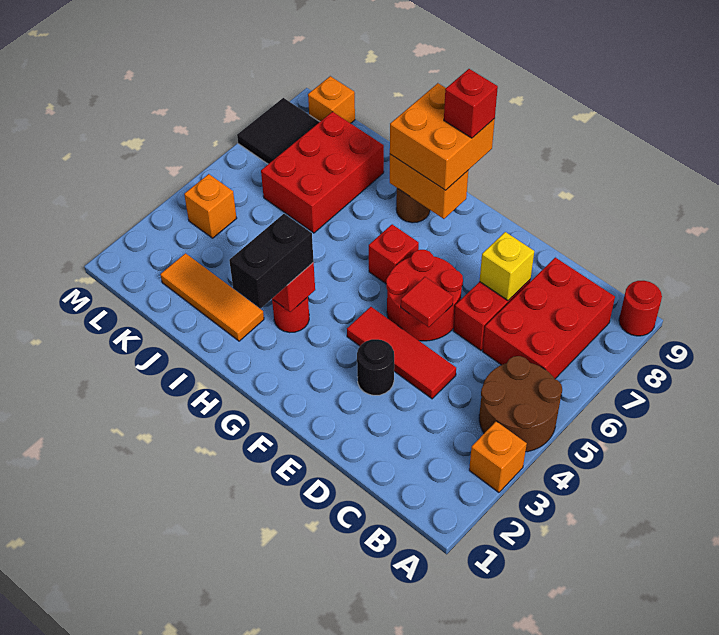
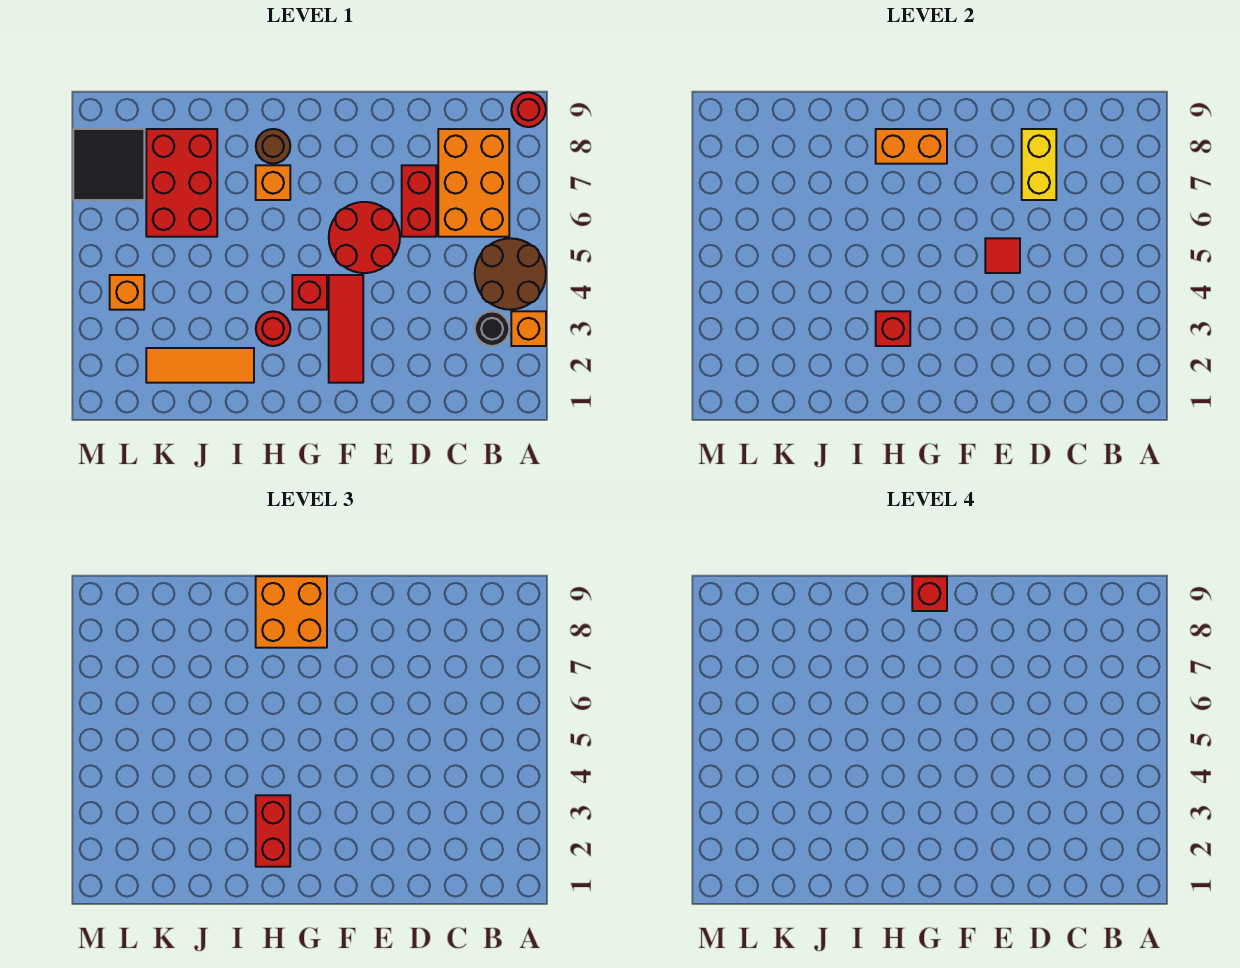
red 2x3 brick [483,258,615,379] -> orange 2x3 brick [438,129,509,237]
red 1x3 tile [347,307,456,399] -> red 1x3 tile turned to [329,275,363,383]
yellow 1x1 brick [480,232,534,301] -> yellow 1x2 brick [1022,129,1056,200]
black 1x1 round brick [357,339,394,395] -> black 1x1 round brick moved to [475,311,509,346]
red 1x1 brick [369,224,419,284] -> red 1x1 brick moved to [292,275,327,310]
black 1x2 brick [229,214,314,309] -> red 1x2 brick [256,795,290,867]
orange 1x1 brick [308,76,355,123] -> orange 1x1 brick moved to [256,165,290,200]

